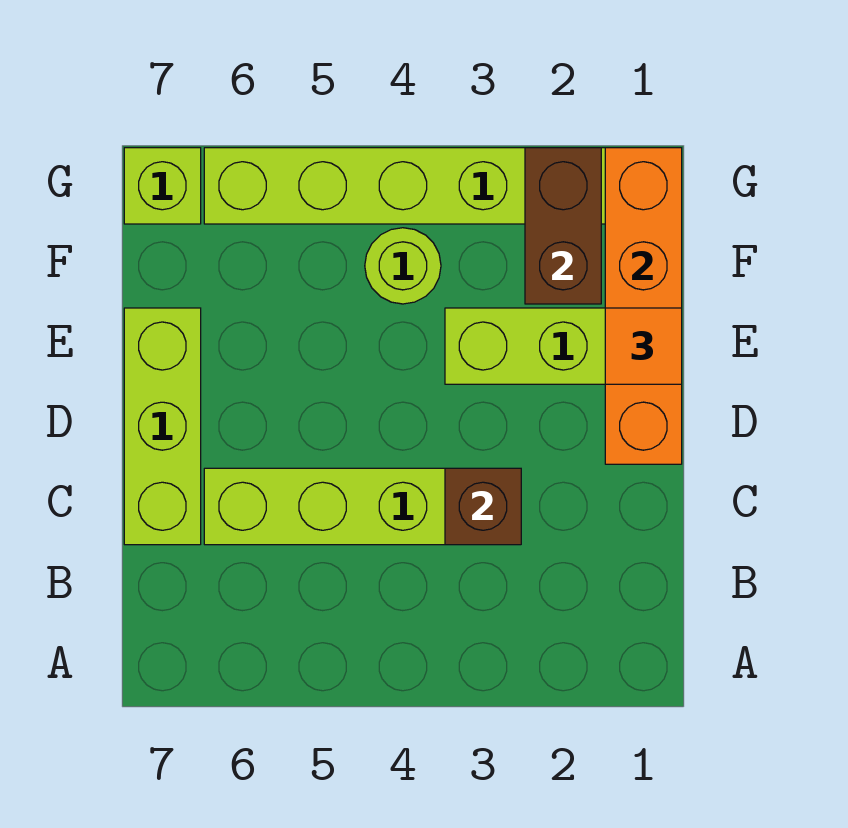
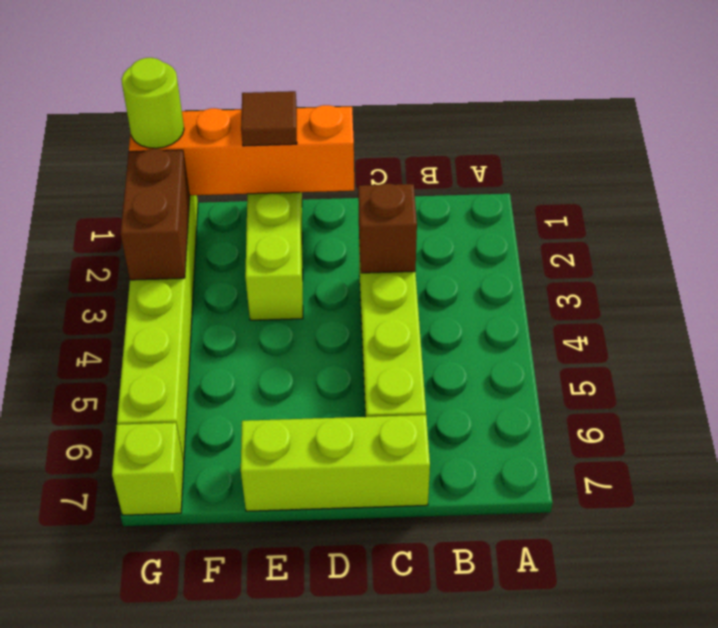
orange 1x1 tile [605,308,682,384] -> brown 1x1 tile [241,91,297,146]
brown 1x2 brick [525,148,601,304] -> brown 1x2 brick turned to [120,149,190,280]
lime 1x1 round brick [365,228,441,304] -> lime 1x1 round brick moved to [122,58,184,148]

